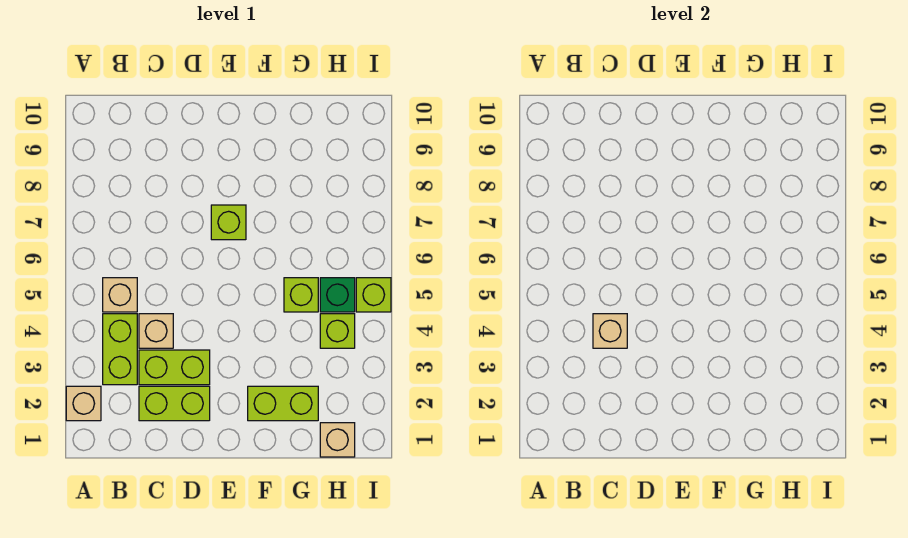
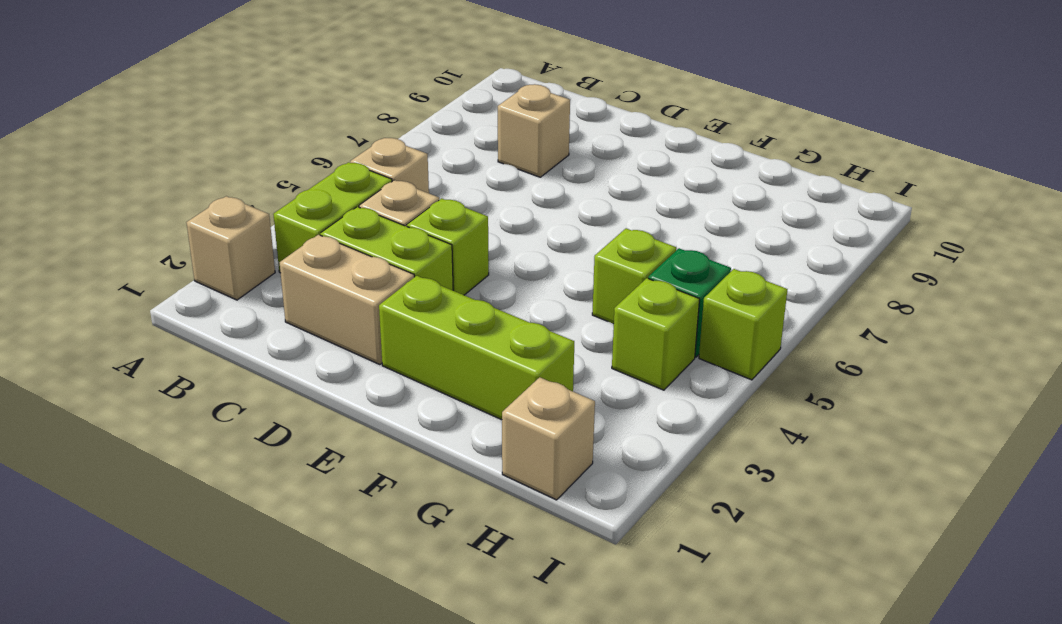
lime 1x2 brick [139,386,210,421] -> tan 1x2 brick [280,235,414,365]
tan 1x1 brick [593,314,627,348] -> tan 1x1 brick moved to [498,84,570,177]
lime 1x1 brick [211,205,246,240] -> lime 1x1 brick moved to [407,198,489,295]
lime 1x2 brick [248,386,318,421] -> lime 1x3 brick [379,276,574,420]

